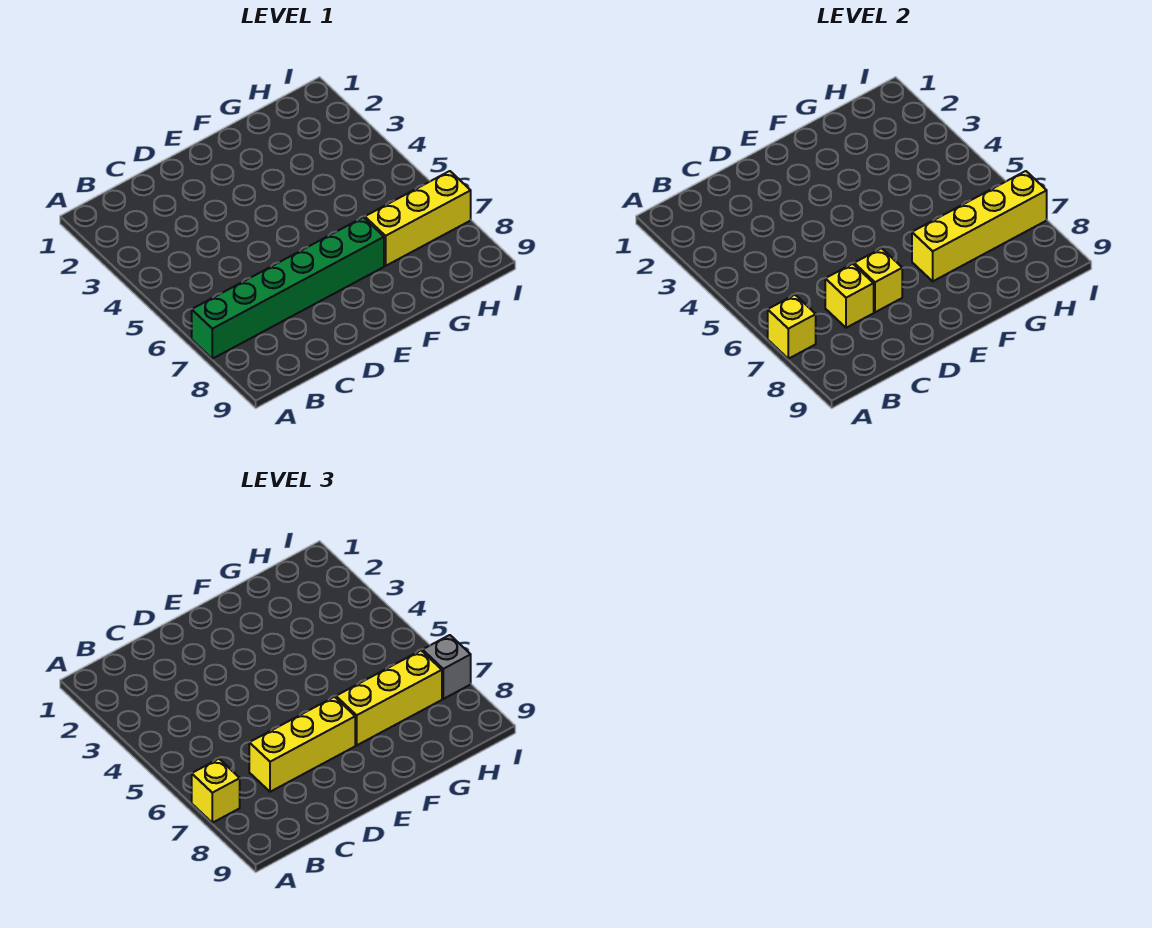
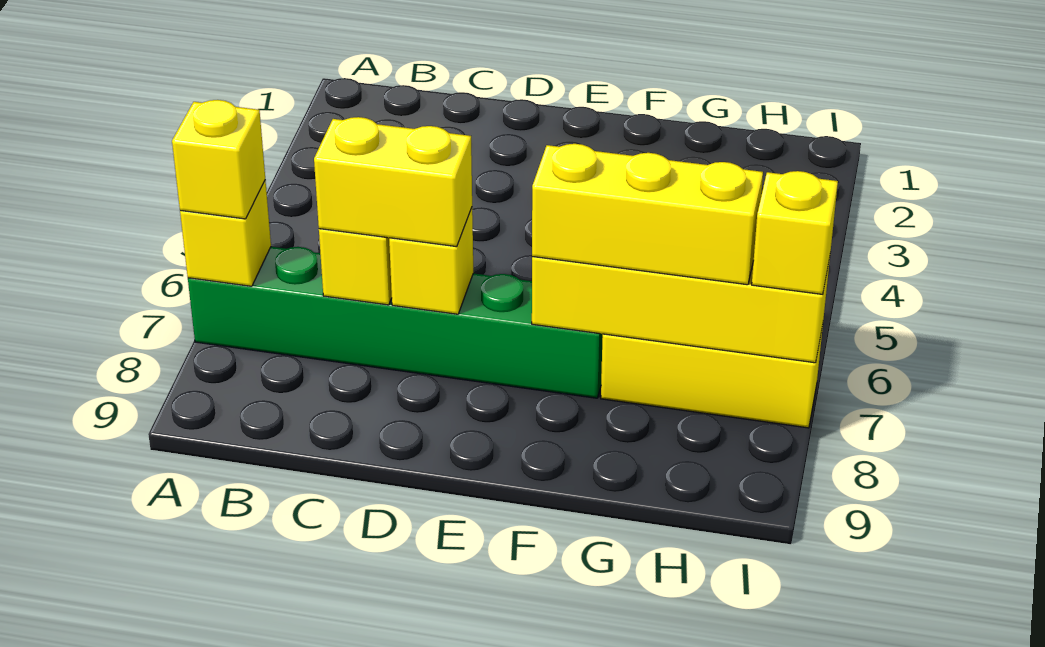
yellow 1x3 brick [249,697,355,792] -> yellow 1x2 brick [314,117,472,247]
grey 1x1 brick [423,635,471,699] -> yellow 1x1 brick [752,171,838,294]

